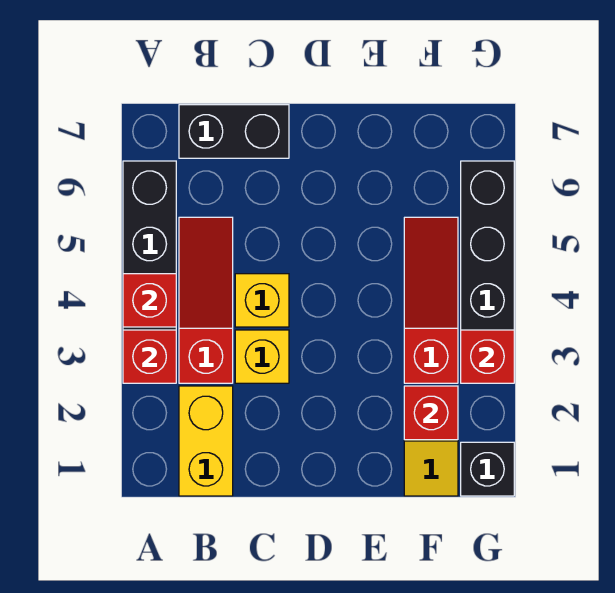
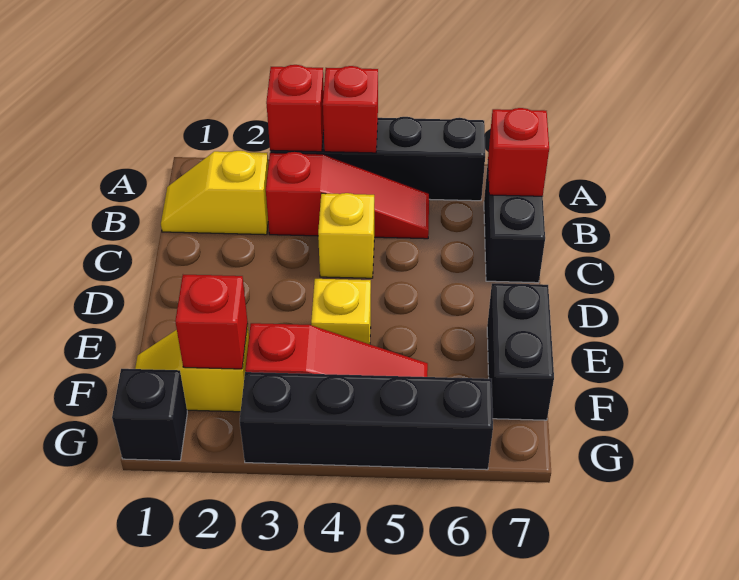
yellow 1x2 brick [179,386,233,496] -> yellow 1x2 slope [161,151,268,235]
yellow 1x1 brick [235,330,289,383] -> yellow 1x1 brick moved to [311,279,371,344]
none -> black 1x2 brick [487,283,554,420]
red 1x1 brick [461,330,514,383] -> red 1x1 brick moved to [488,108,549,196]

